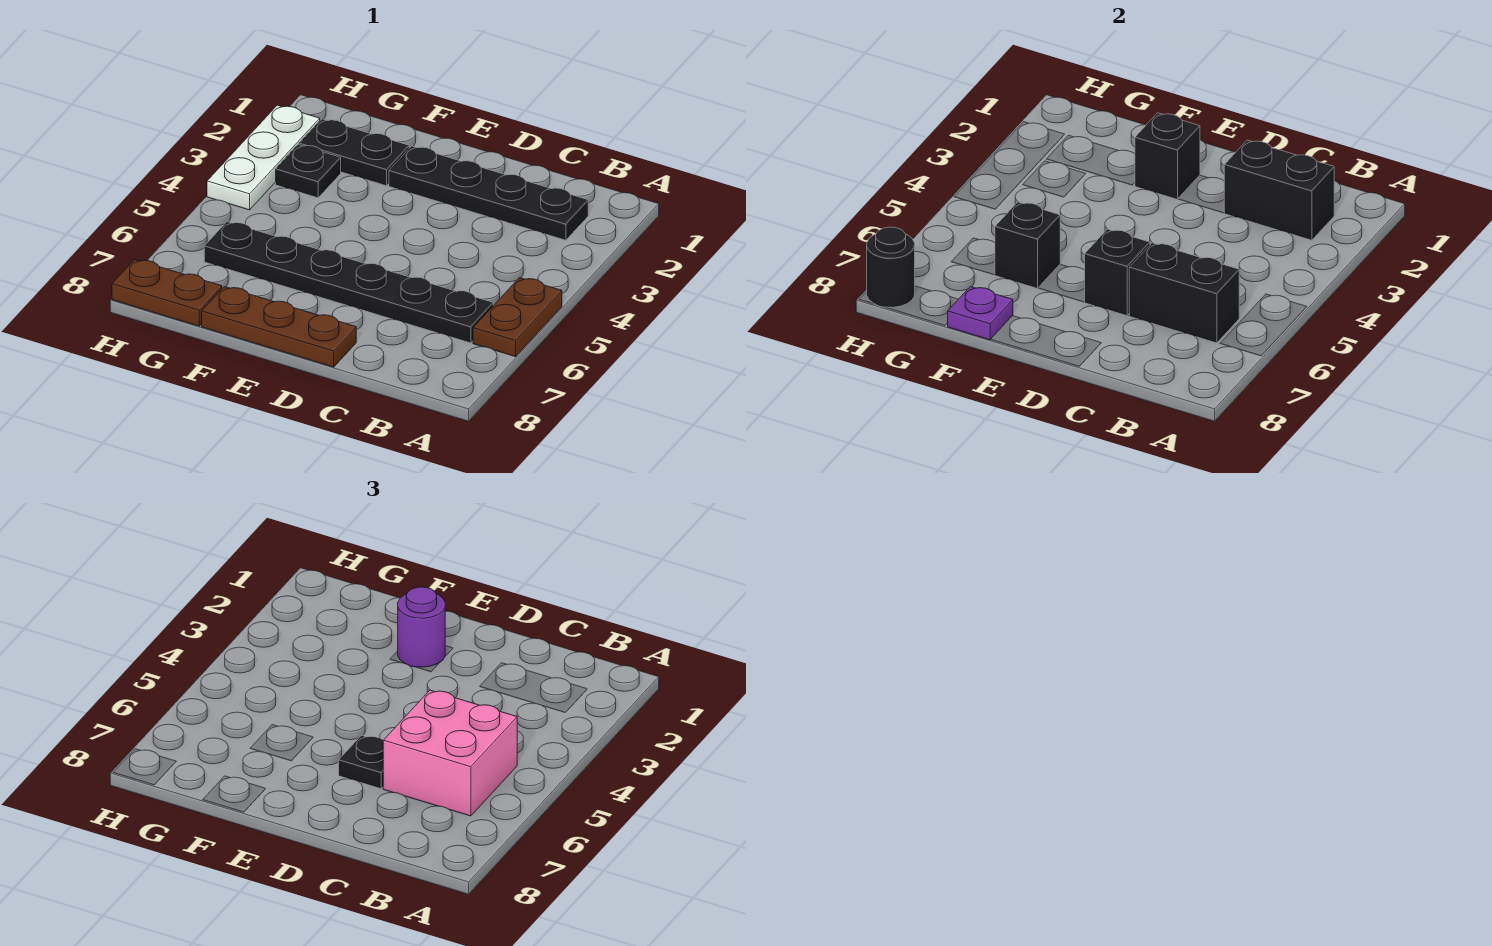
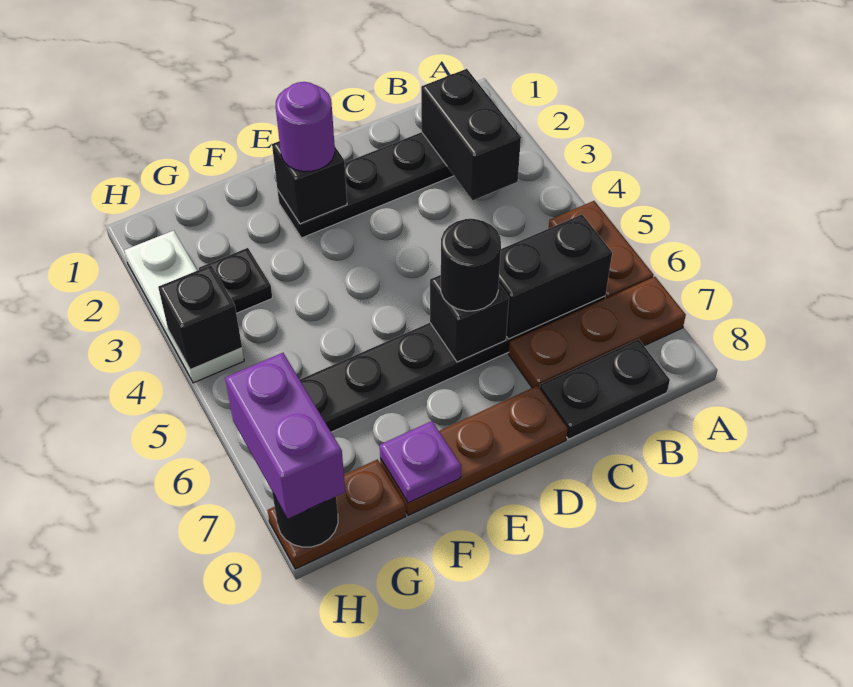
none -> brown 1x3 plate [509,277,686,388]
black 1x2 brick [1224,140,1334,240] -> black 1x2 brick turned to [421,69,521,200]
pink 2x2 brick [383,690,517,816] -> none
black 1x1 plate [339,736,383,789] -> black 1x1 round brick [441,219,501,311]
black 1x2 plate [299,119,409,186] -> black 1x2 plate moved to [540,339,670,439]
black 1x1 brick [995,202,1060,288] -> black 1x1 brick moved to [158,265,242,370]
none -> purple 1x2 brick [225,353,345,519]

